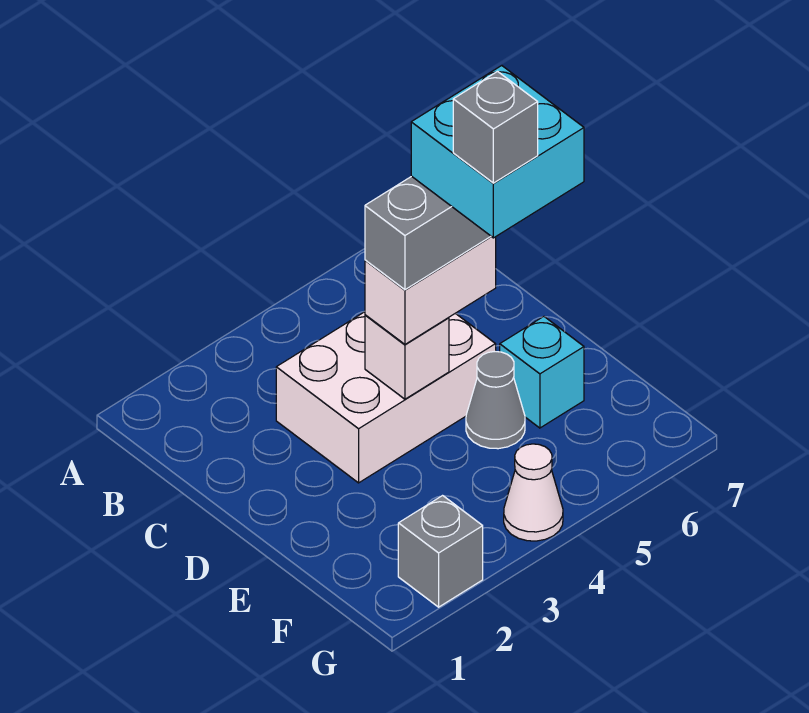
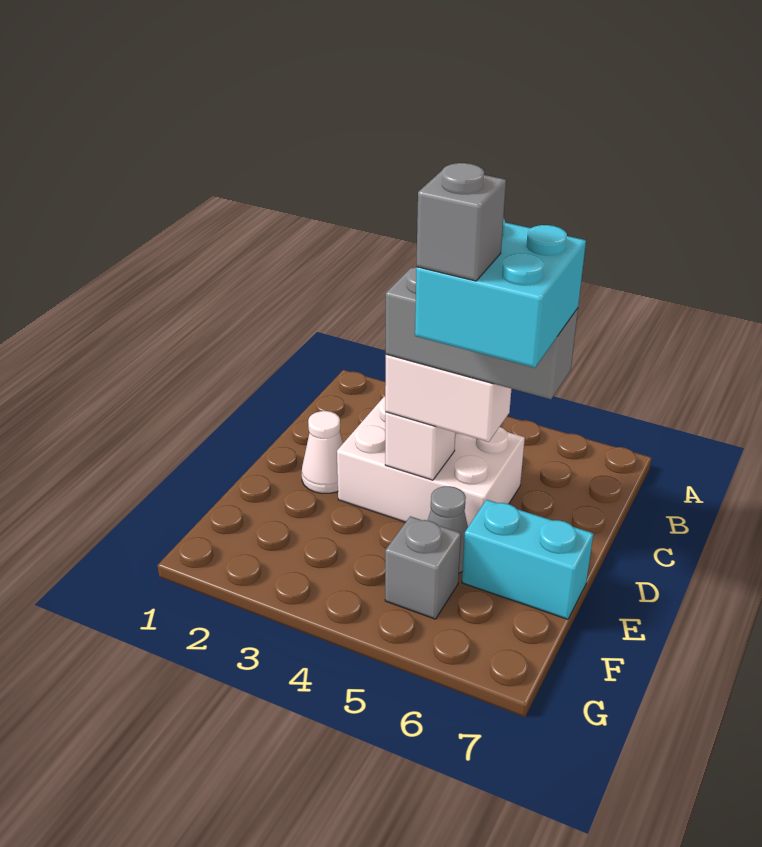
cyan 1x1 brick [500,317,584,428] -> cyan 1x2 brick [462,500,594,619]
grey 1x1 brick [398,496,483,607] -> grey 1x1 brick moved to [385,516,461,619]
white 1x1 cone [504,444,563,541] -> white 1x1 cone moved to [302,411,343,494]

